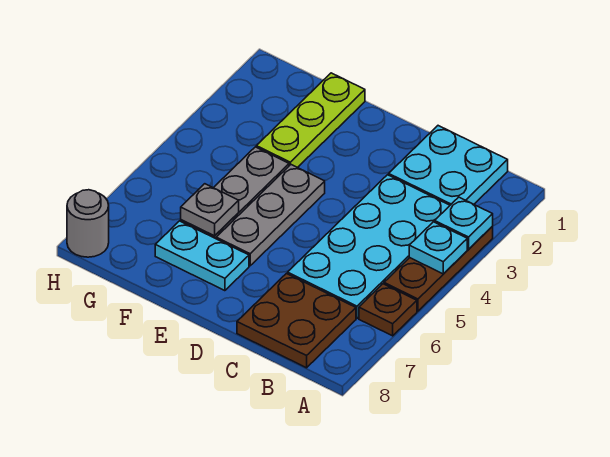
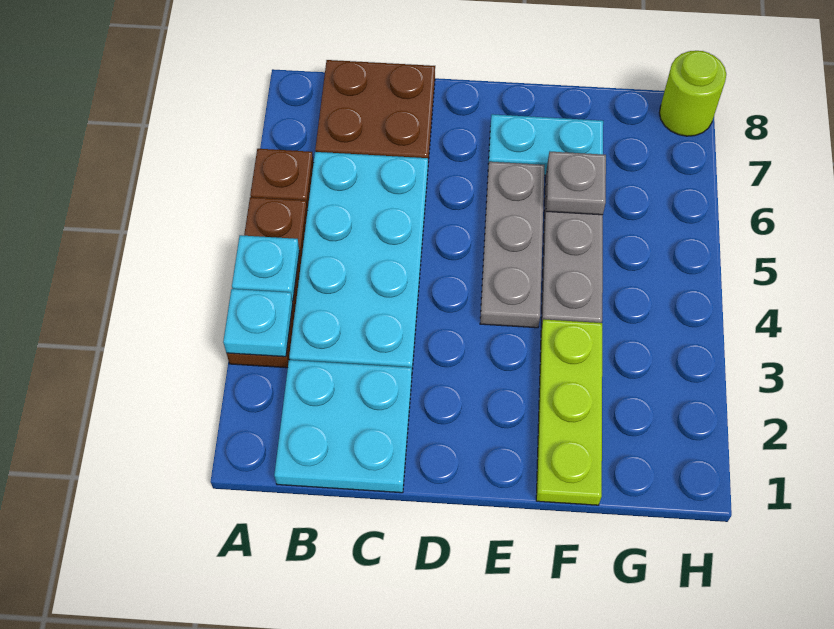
grey 1x1 round brick [67,190,109,257] -> lime 1x1 round brick [659,51,726,136]

